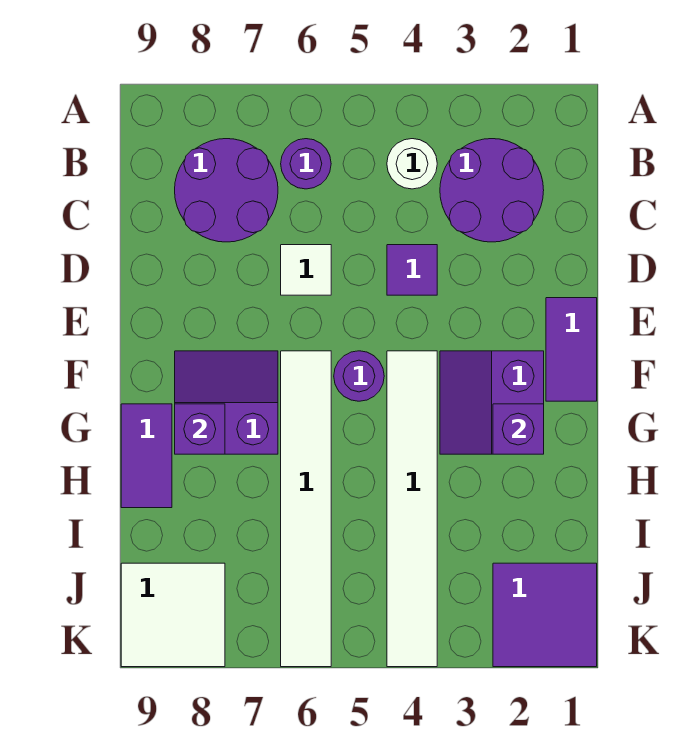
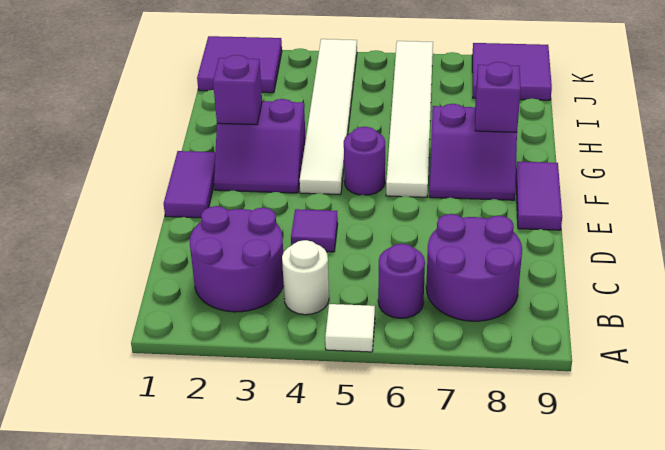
white 1x1 tile [281,245,331,295] -> white 1x1 tile moved to [325,304,375,352]
purple 2x2 slope [440,351,544,454] -> purple 2x2 slope turned to [214,99,306,193]
purple 1x2 tile [121,404,172,508] -> purple 1x2 tile moved to [516,162,562,230]
white 2x2 tile [121,563,225,667] -> purple 2x2 tile [472,43,552,100]

